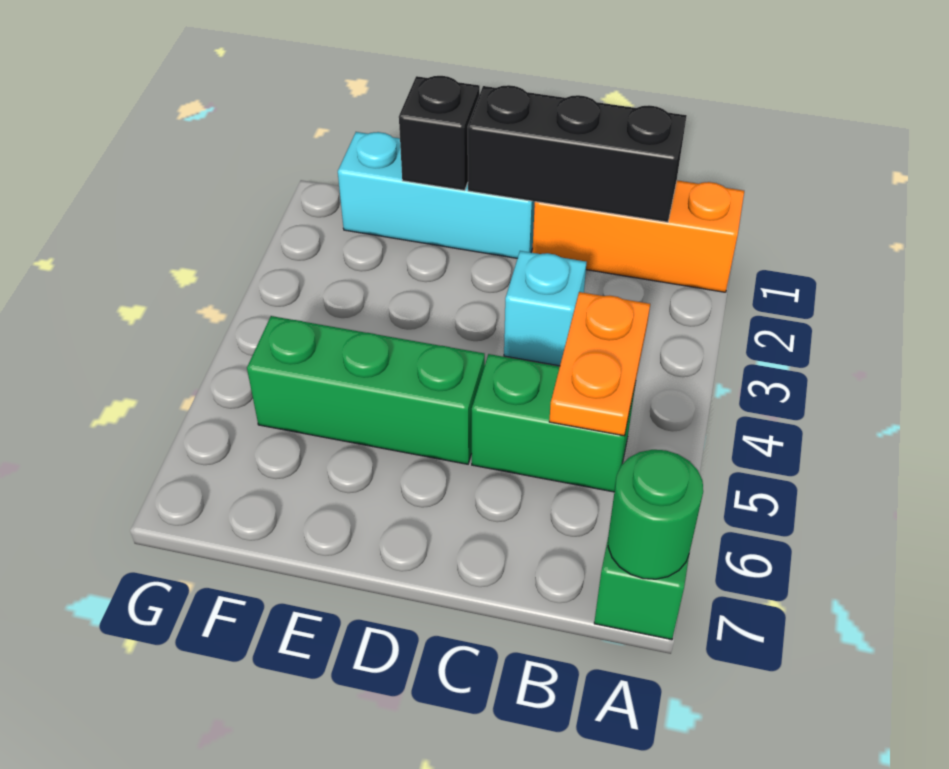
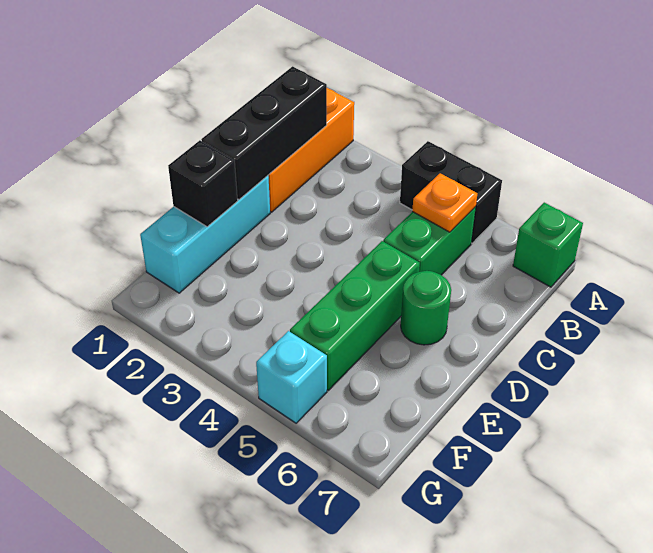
none -> black 1x2 brick [400,141,502,243]
green 1x1 round brick [608,450,703,579] -> green 1x1 round brick moved to [401,271,451,345]
orange 1x2 plate [549,292,650,436] -> orange 1x1 plate [412,173,477,232]
cyan 1x1 brick [504,251,586,366] -> cyan 1x1 brick moved to [256,331,327,423]

